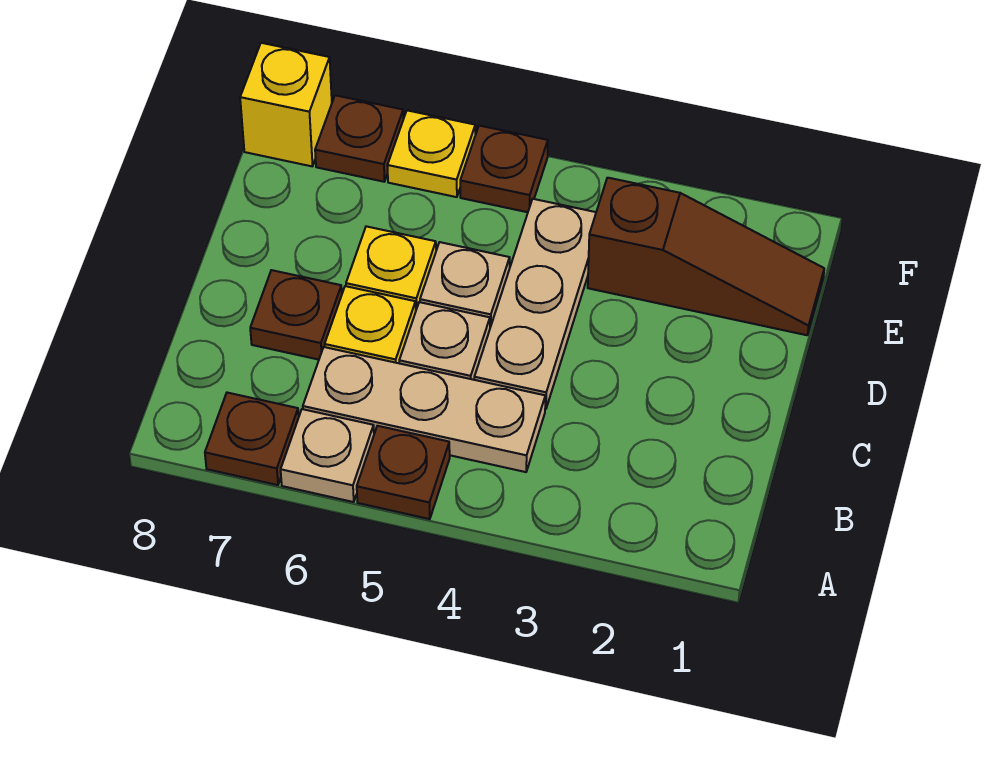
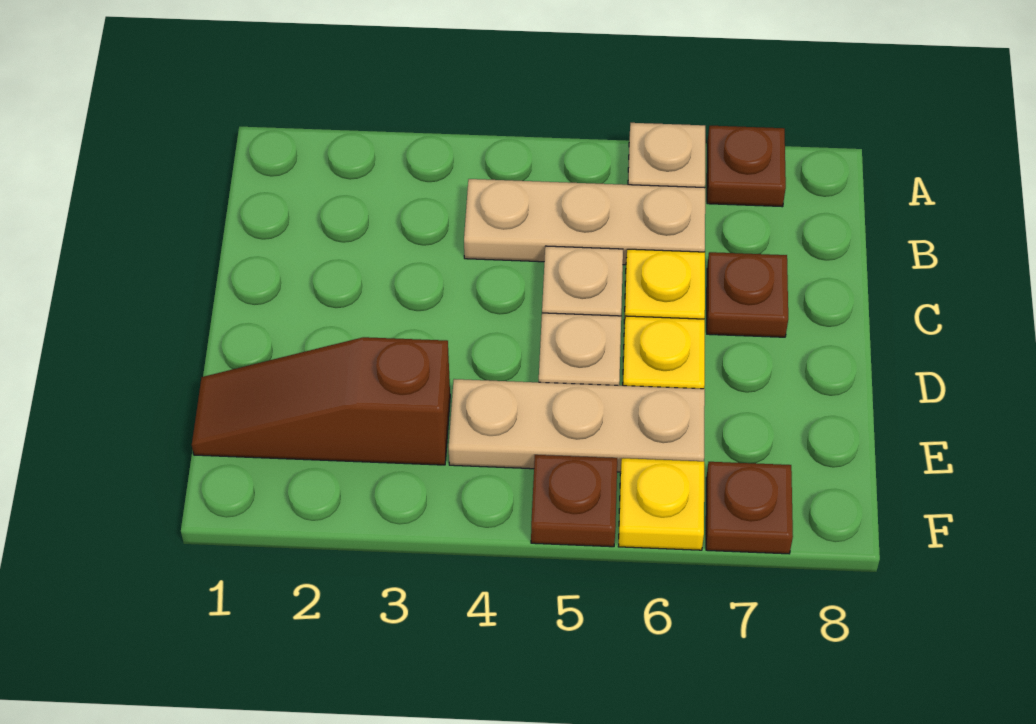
brown 1x1 plate [357,426,450,519] -> none
tan 1x3 plate [474,199,596,409] -> tan 1x3 plate turned to [449,379,705,472]
yellow 1x1 brick [240,43,332,166] -> none

